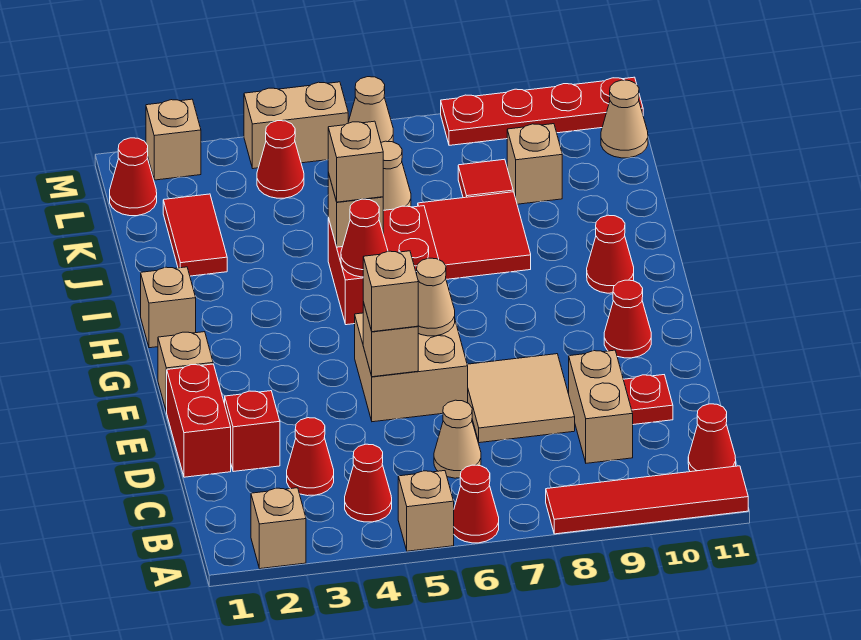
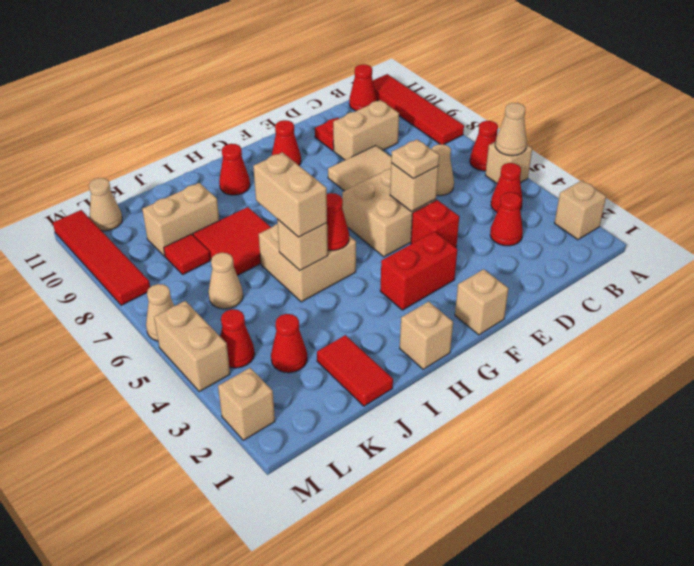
red 1x2 brick [167,364,231,477] -> red 1x2 brick moved to [380,231,457,310]
red 1x1 brick [225,391,280,472] -> red 1x1 brick moved to [411,200,459,247]
tan 1x1 brick [363,251,418,332] -> tan 1x1 plate [391,139,439,179]
tan 1x1 cone [417,258,455,336] -> tan 1x1 cone moved to [495,103,527,156]
red 2x2 brick [328,206,439,325] -> tan 2x2 brick [259,224,356,302]
tan 1x1 brick [328,121,383,202] -> tan 1x2 brick [253,152,327,237]
red 1x2 tile [163,194,227,276] -> red 1x2 tile turned to [317,335,393,406]
tan 1x1 brick [507,124,562,204] -> tan 1x2 brick [142,183,219,256]
red 1x1 cone [110,138,157,216] -> red 1x1 cone moved to [271,314,307,373]
red 1x4 plate [441,77,643,145] -> red 1x4 tile [53,210,150,305]

